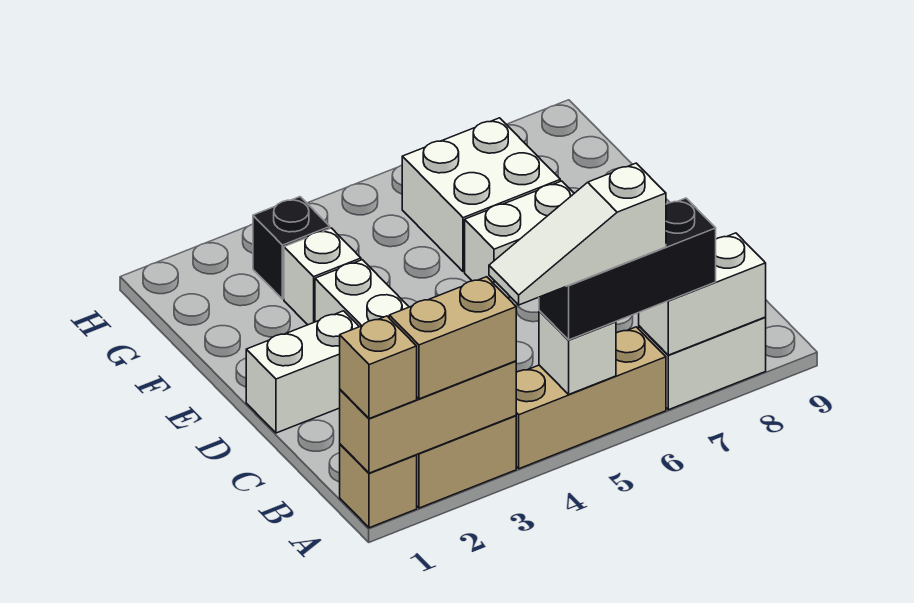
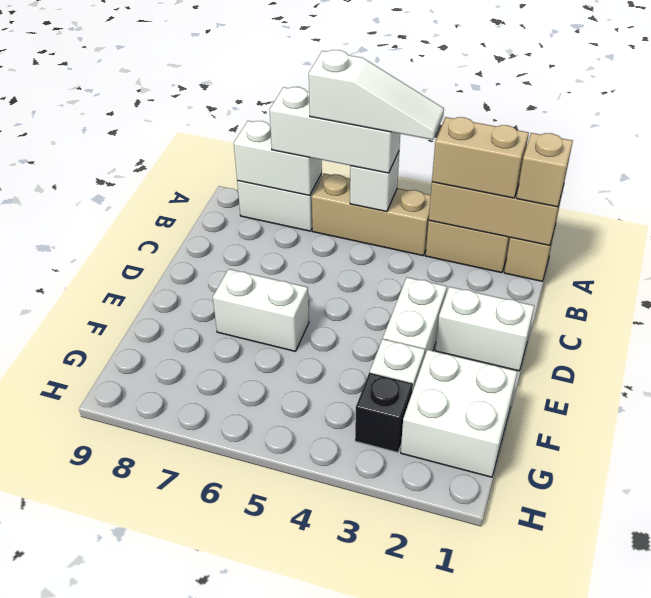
black 1x3 brick [539,198,716,340] -> white 1x3 brick [269,87,400,173]
white 2x2 brick [402,118,560,272] -> white 2x2 brick moved to [401,350,517,477]

